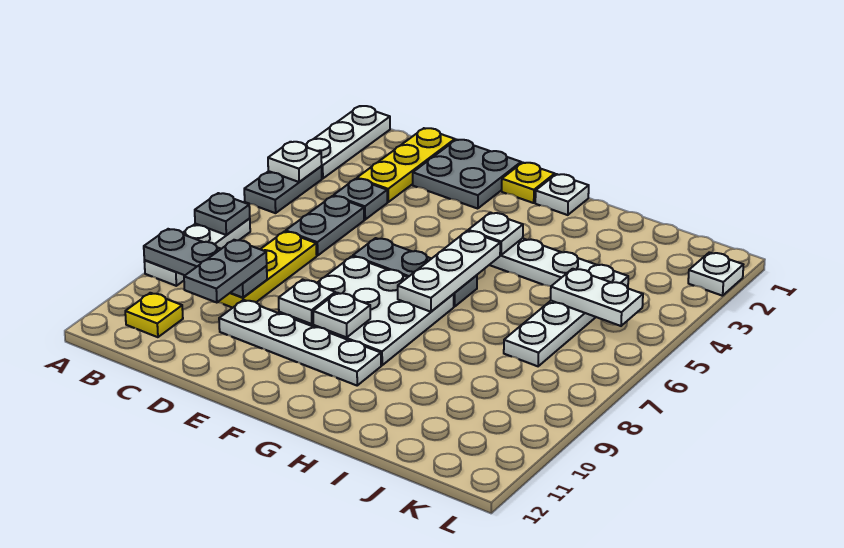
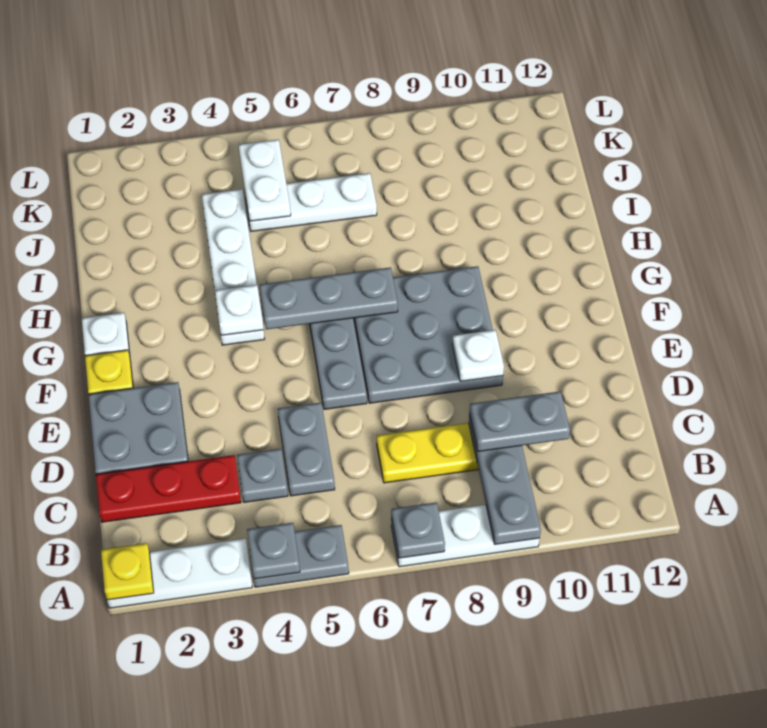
white 1x1 plate [268,142,322,182] -> grey 1x1 plate [247,523,300,579]
yellow 1x1 plate [125,293,183,337] -> yellow 1x1 plate moved to [101,543,154,600]
yellow 1x3 plate [357,128,455,202] -> red 1x3 plate [96,455,241,522]
grey 1x2 plate [286,196,364,256] -> grey 1x2 plate turned to [278,403,335,496]
white 1x4 plate [219,300,381,385] -> none
white 3x3 plate [279,256,454,365] -> grey 3x3 plate [354,266,503,403]
white 1x1 plate [313,293,370,338] -> none
white 1x3 plate [398,231,500,312] -> grey 1x3 plate [260,267,398,329]
white 1x1 plate [688,252,743,296] -> none

